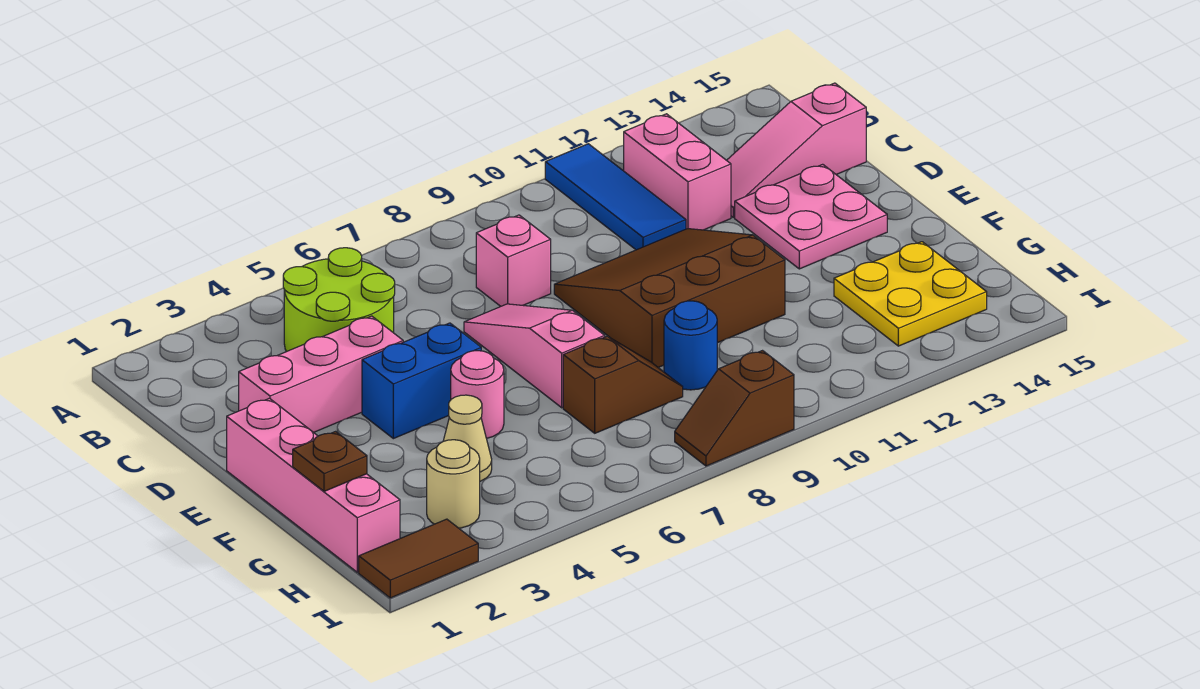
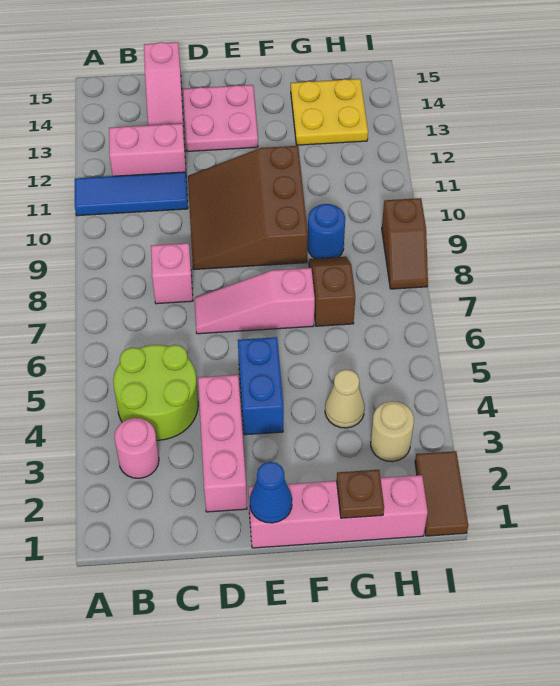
none -> blue 1x1 cone [250,462,292,523]
pink 1x1 round brick [451,351,504,438] -> pink 1x1 round brick moved to [114,418,159,478]

